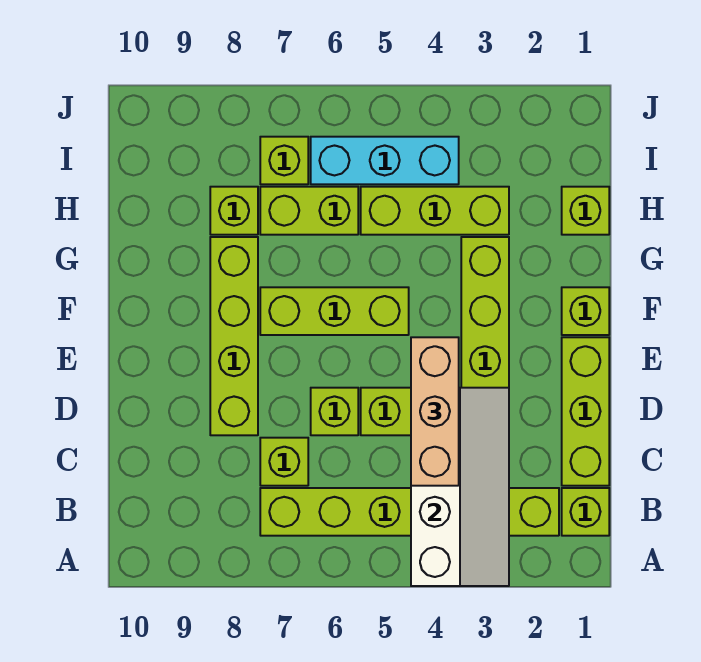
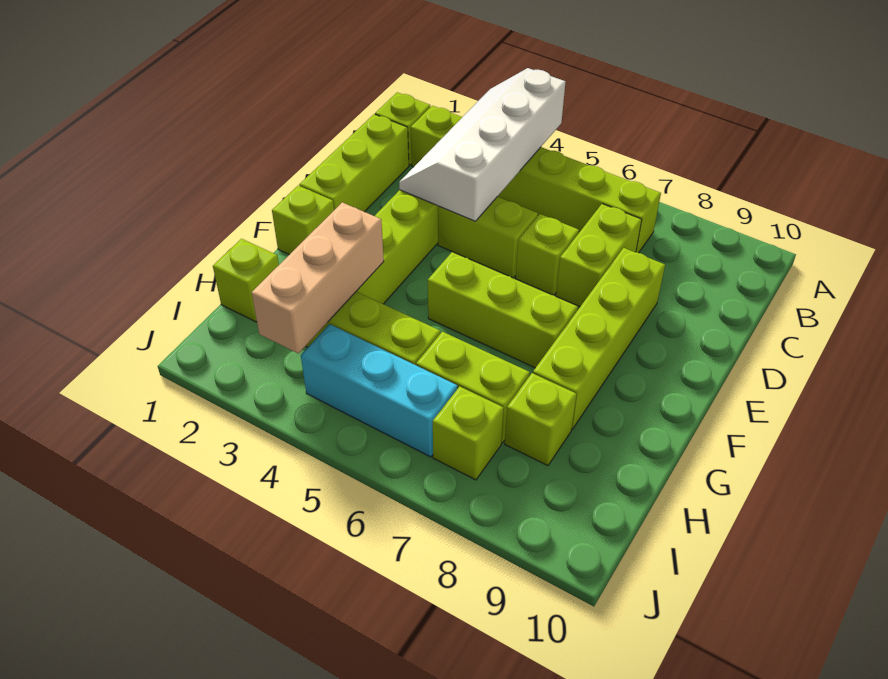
tan 1x3 brick [411,337,459,486] -> tan 1x3 brick moved to [252,202,384,353]
lime 1x1 brick [260,438,308,486] -> lime 1x2 brick [556,204,642,307]

